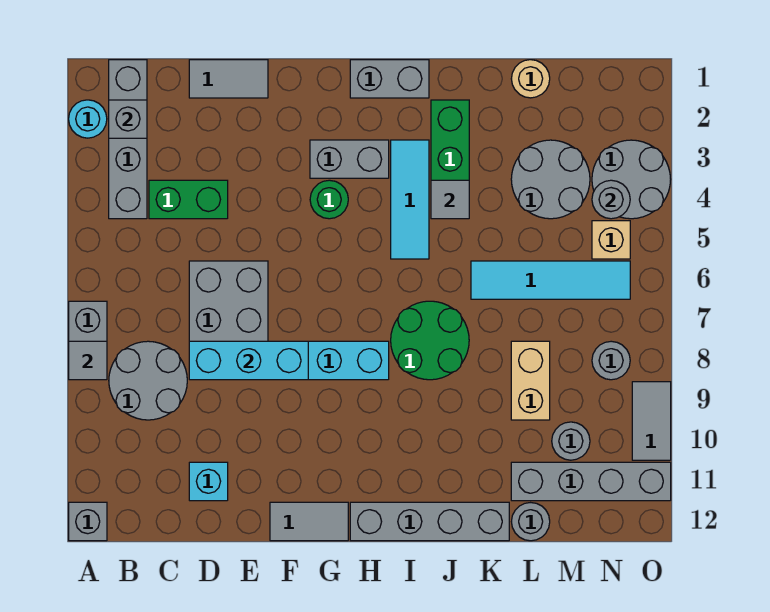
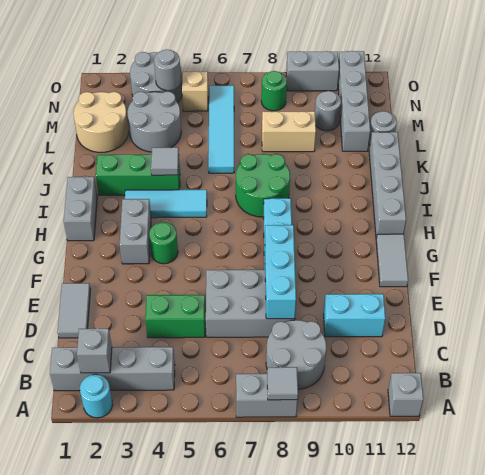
green 1x2 brick [149,180,228,219] -> green 1x2 brick turned to [145,295,205,338]
cyan 1x1 brick [189,462,228,501] -> cyan 1x2 brick [324,294,385,337]
tan 1x1 round brick [511,60,550,98] -> tan 2x2 round brick [73,92,128,152]
grey 1x1 round brick [592,341,630,380] -> green 1x1 round brick [261,71,287,111]
grey 1x2 tile [632,382,671,460] -> grey 1x2 brick [286,51,339,91]

